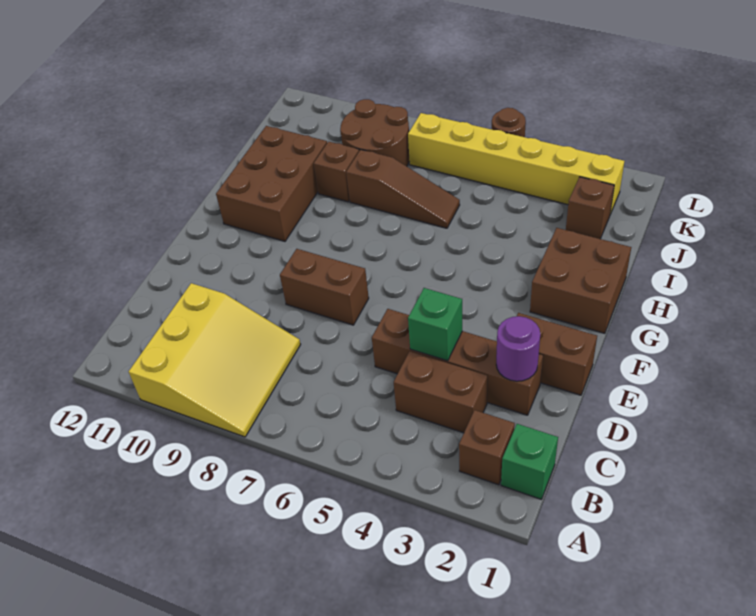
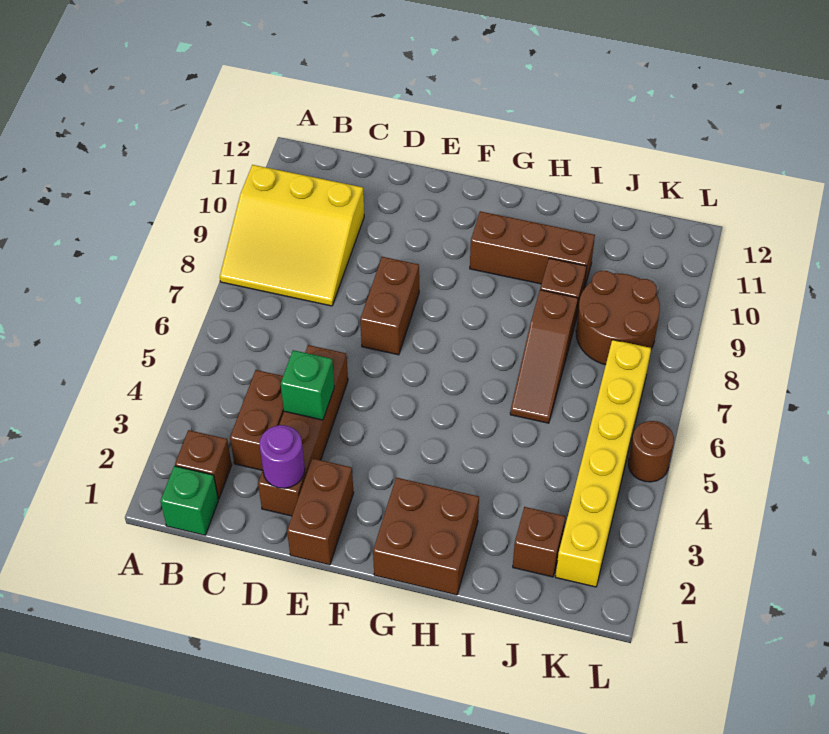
brown 2x3 brick [216,126,327,241] -> brown 1x3 brick [470,211,595,289]

